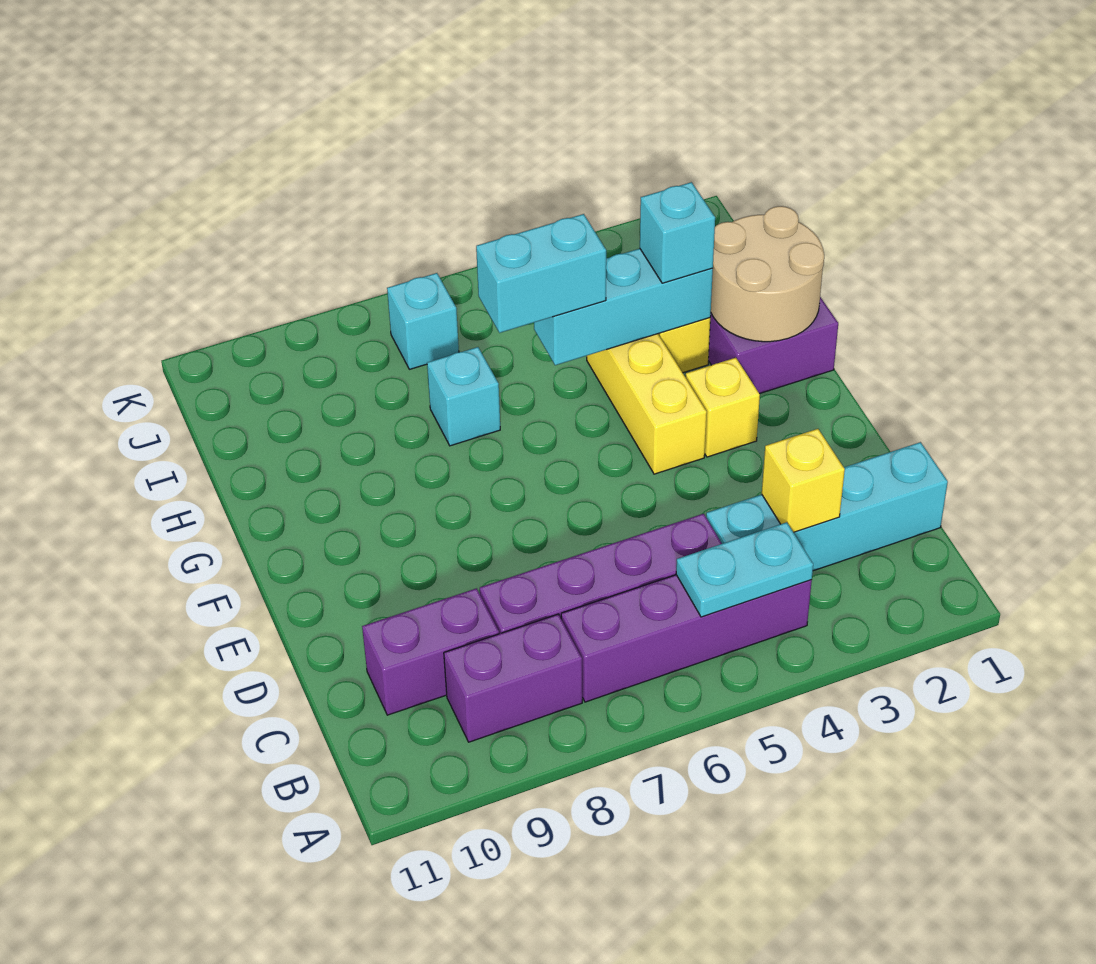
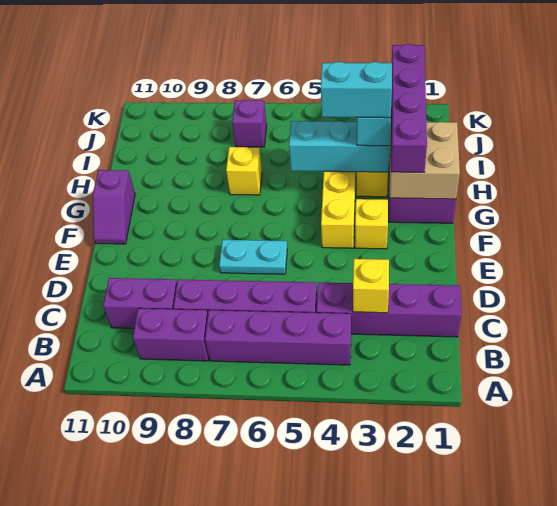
cyan 1x2 plate [676,522,813,617] -> cyan 1x2 plate moved to [219,240,287,274]
cyan 1x4 brick [706,442,948,571] -> purple 1x4 brick [317,282,462,337]
none -> purple 1x2 slope [93,170,135,244]
tan 2x2 round brick [711,206,824,342] -> tan 2x2 brick [390,122,460,199]
none -> purple 1x4 brick [391,44,427,172]
cyan 1x2 brick [476,214,606,333] -> cyan 1x2 brick moved to [321,62,392,118]
cyan 1x1 brick [427,347,500,446] -> yellow 1x1 brick [226,147,262,195]
cyan 1x1 brick [387,273,459,369] -> purple 1x1 brick [232,100,267,147]

